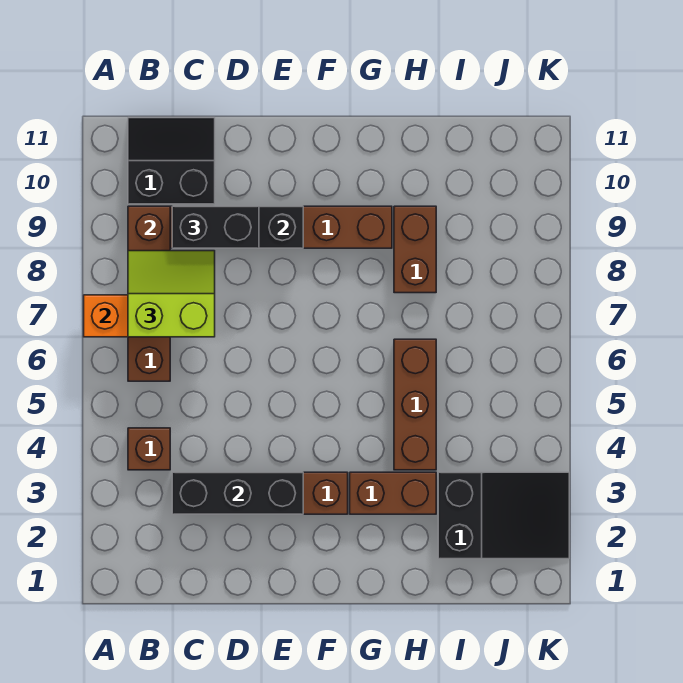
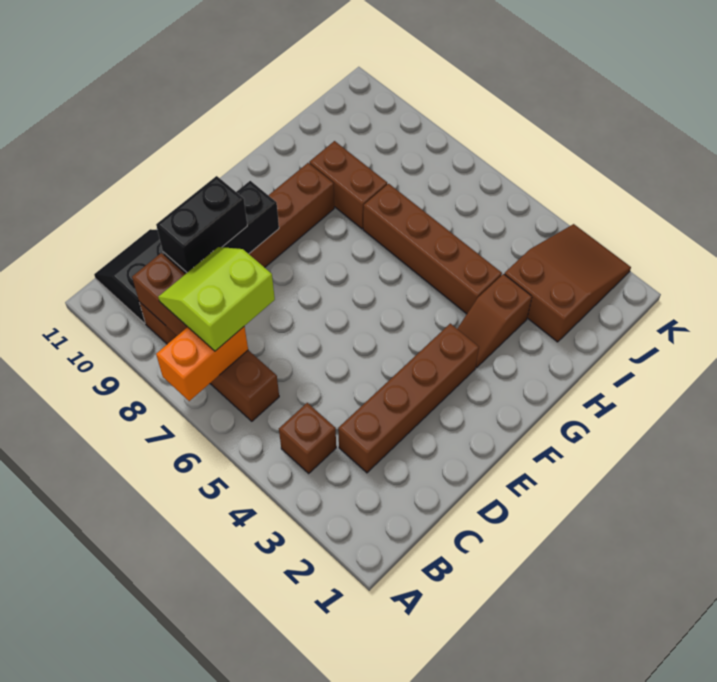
black 1x3 brick [172,472,303,514] -> none
brown 1x2 brick [350,472,436,514] -> brown 1x2 slope [457,274,532,368]
brown 1x3 brick [394,339,436,470] -> brown 1x4 brick [363,184,502,314]
black 2x3 slope [438,472,569,559] -> brown 2x3 slope [504,224,631,342]

